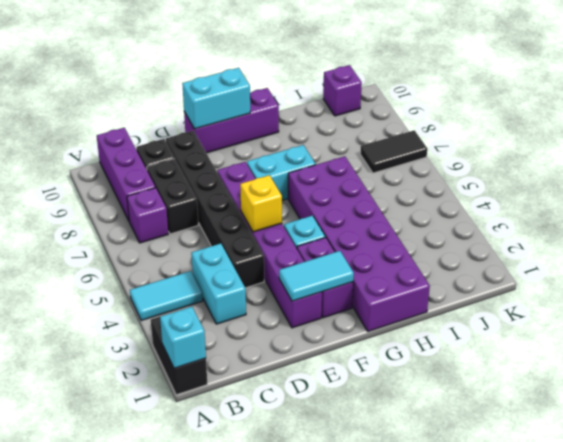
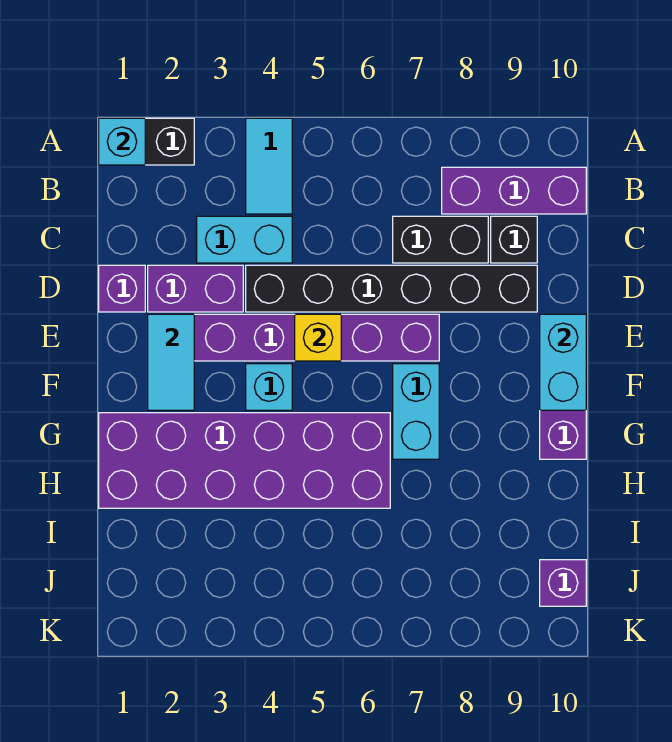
purple 1x1 brick [127,188,168,243] -> purple 1x1 brick moved to [99,265,145,312]
purple 1x2 brick [297,237,353,318] -> purple 1x2 brick moved to [148,265,243,312]
black 1x2 tile [360,130,427,173] -> none

